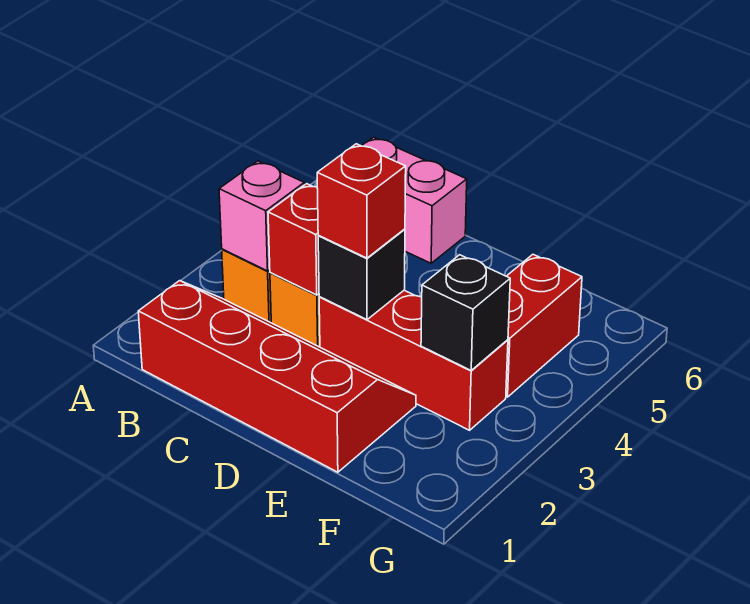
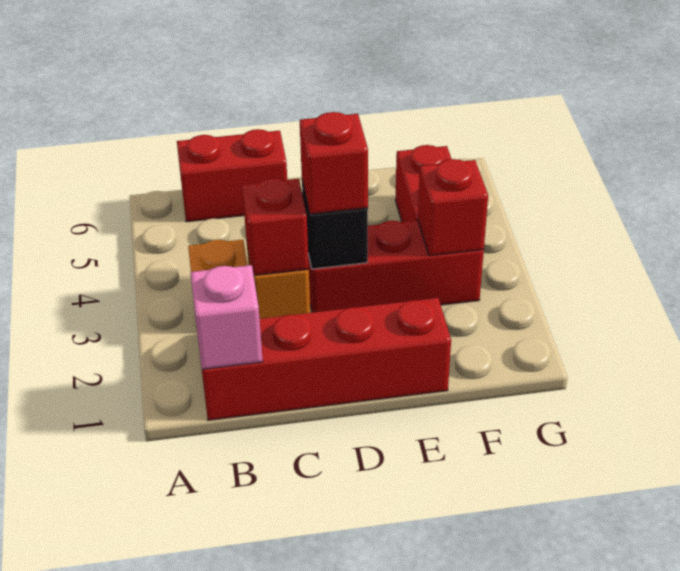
pink 1x1 brick [219,161,304,271] -> pink 1x1 brick moved to [190,265,263,369]
pink 1x2 brick [362,137,467,263] -> red 1x2 brick [177,129,287,222]
black 1x1 brick [421,255,510,371] -> red 1x1 brick [418,159,488,256]

